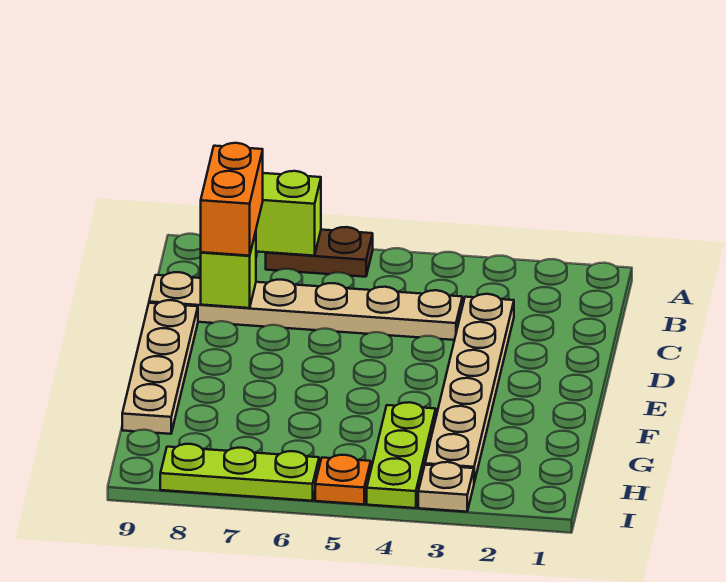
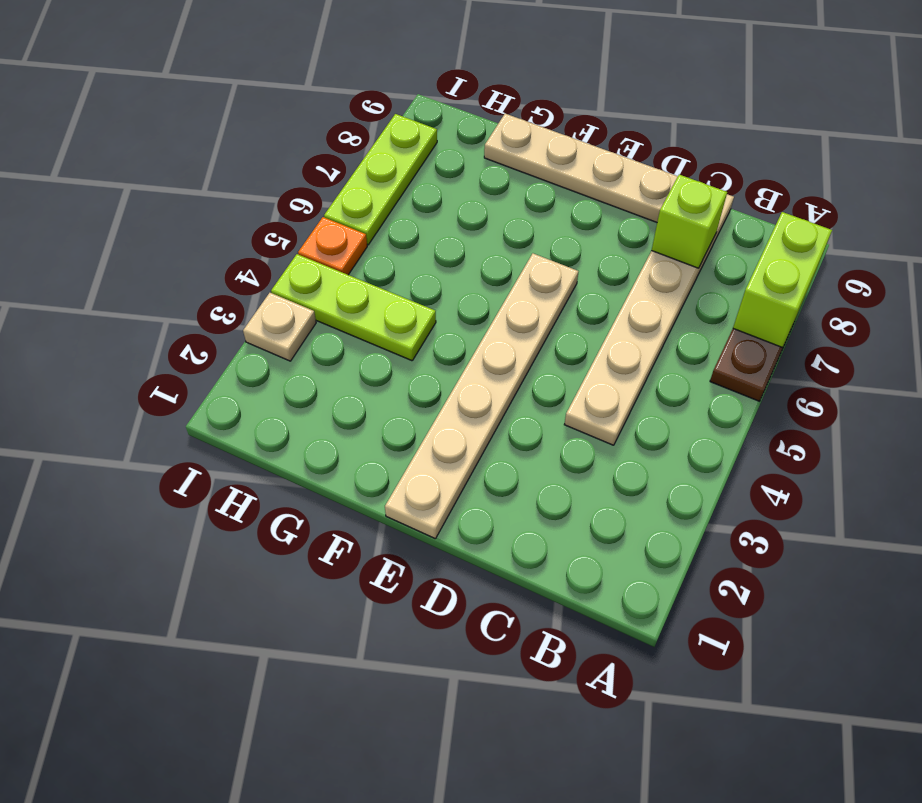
orange 1x2 brick [201,143,263,256] -> none
tan 1x6 plate [425,294,514,482] -> tan 1x6 plate turned to [385,253,579,539]

